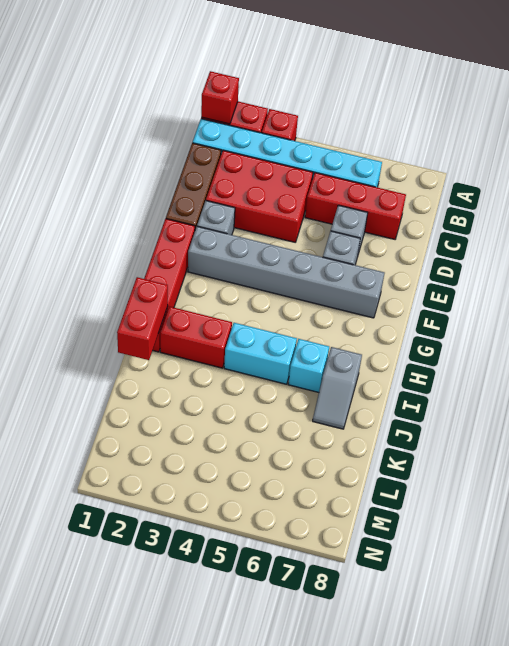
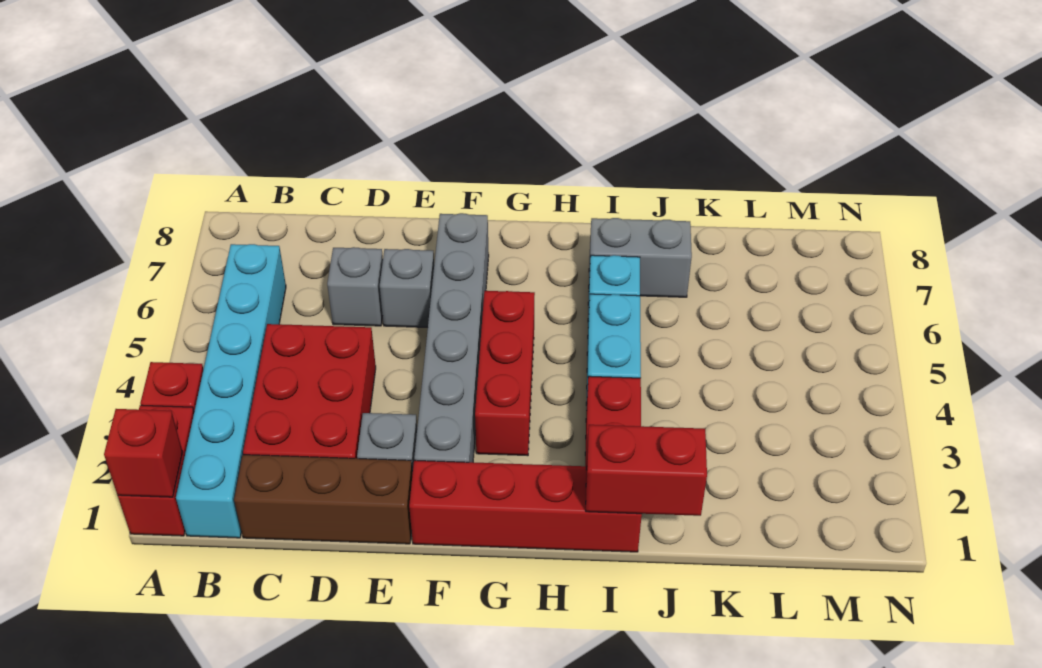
red 1x3 brick [305,173,406,239] -> red 1x3 brick moved to [475,291,535,456]
grey 1x2 slope [313,347,362,429] -> grey 1x2 brick [589,218,692,297]

